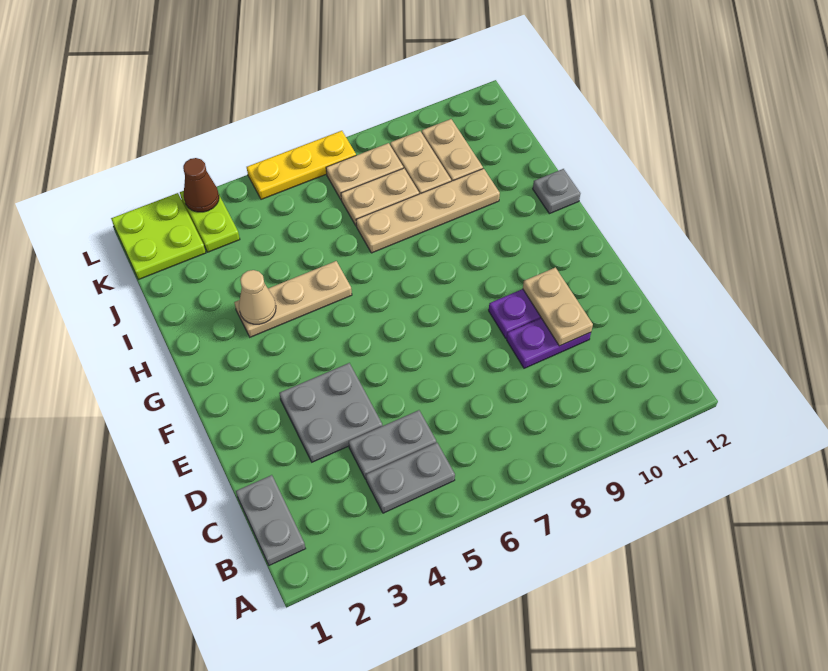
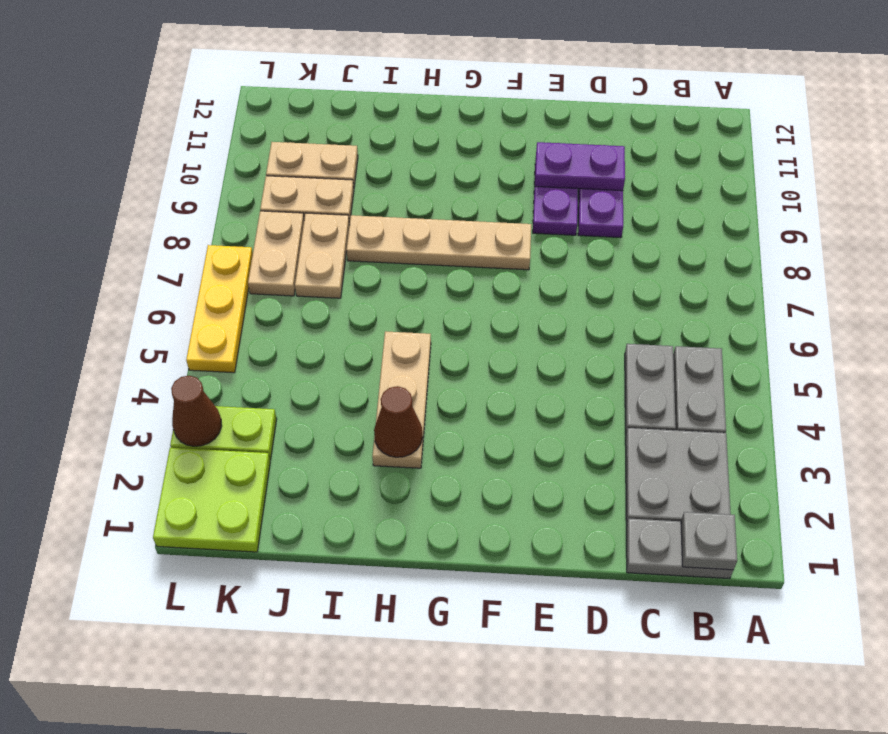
grey 2x2 plate [279,363,383,462] -> grey 2x2 plate moved to [625,428,731,525]
tan 1x2 plate [523,267,593,346] -> purple 1x2 plate [535,142,625,191]
tan 1x1 cone [239,270,276,324] -> brown 1x1 cone [374,386,423,457]
grey 1x1 plate [533,169,580,214] -> grey 1x1 plate moved to [681,512,737,570]
tan 1x4 plate [356,169,500,253] -> tan 1x4 plate turned to [347,215,531,270]

